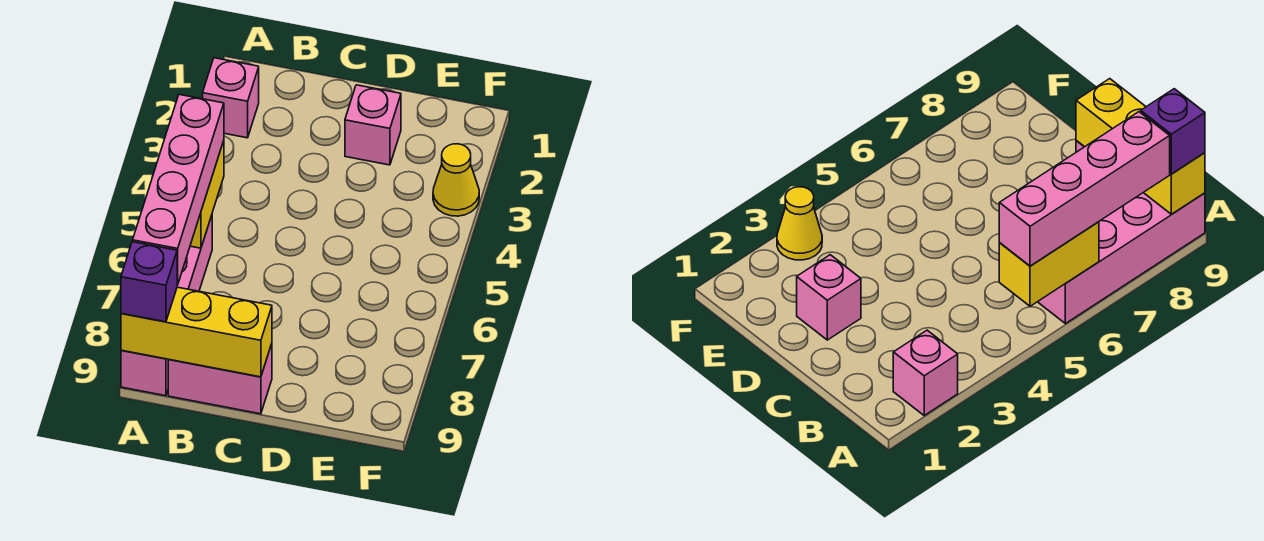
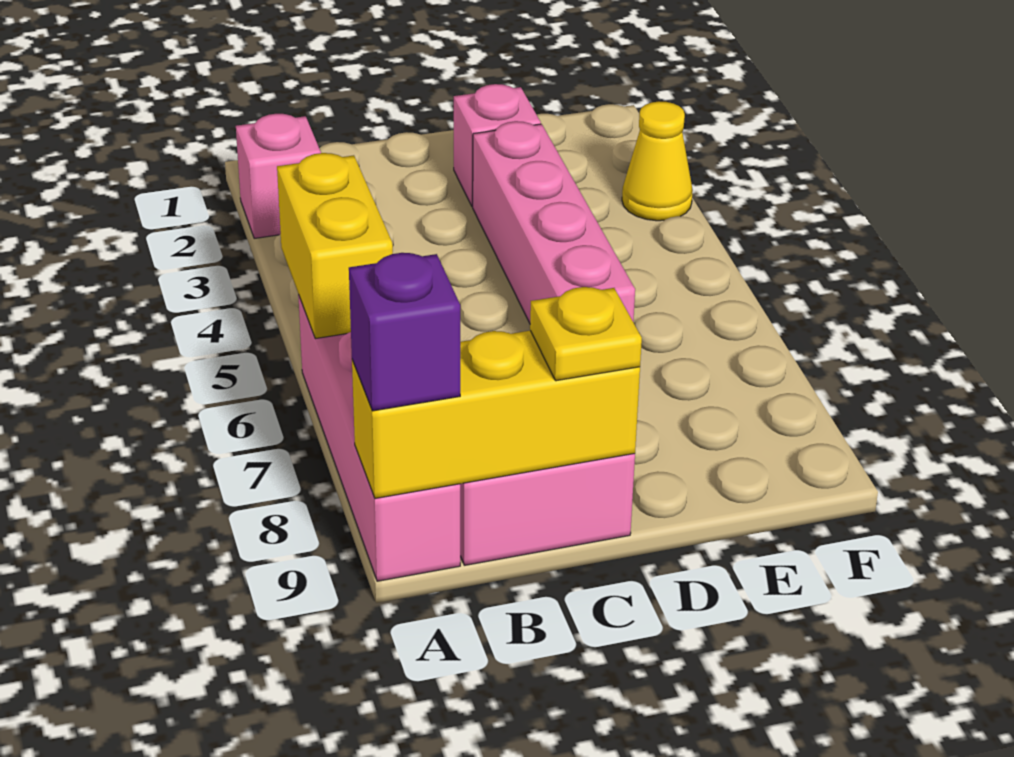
pink 1x4 brick [133,95,224,285] -> pink 1x4 brick moved to [473,121,635,323]
none -> yellow 1x1 plate [530,287,642,381]

